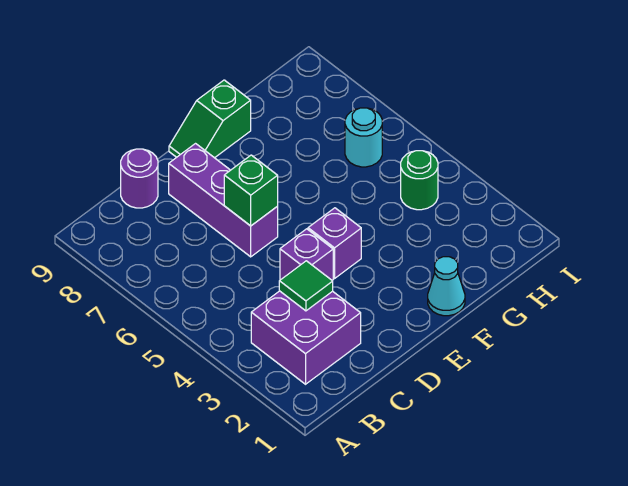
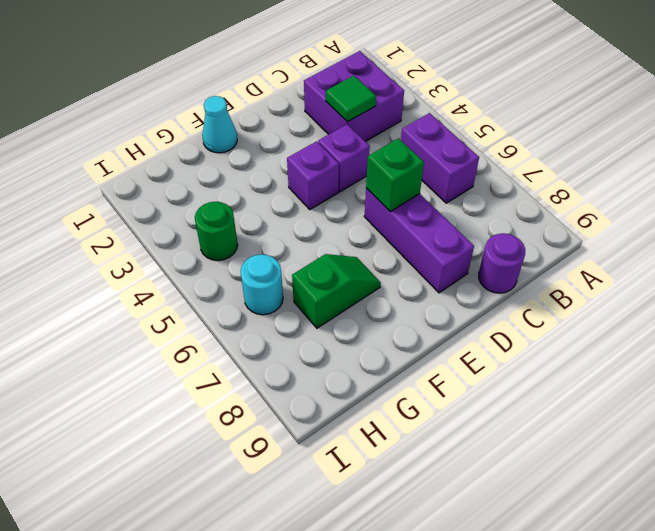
none -> purple 1x2 brick [401,113,479,203]
green 1x2 slope [169,80,251,158] -> green 1x2 slope moved to [292,254,381,328]

